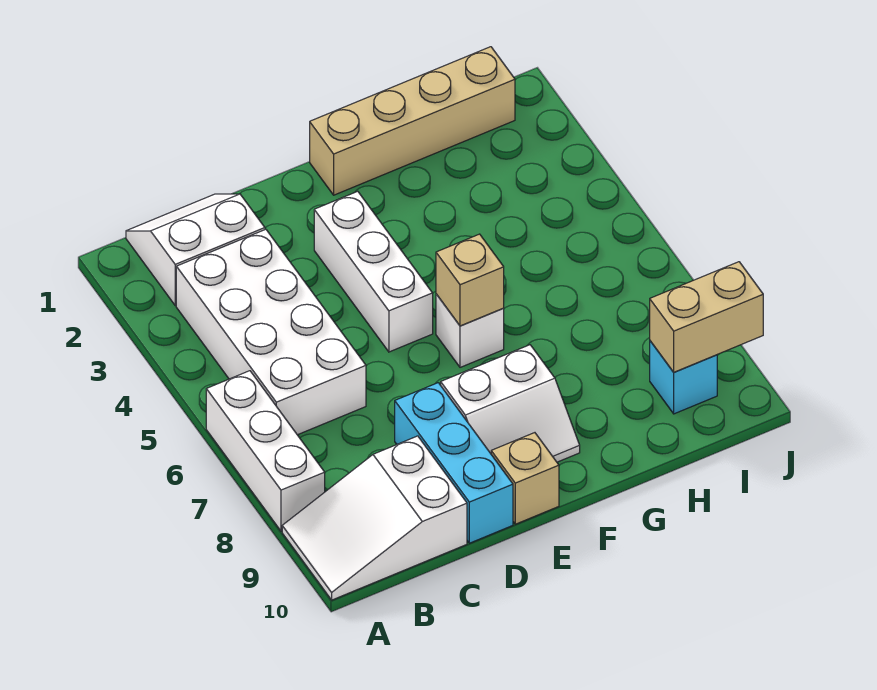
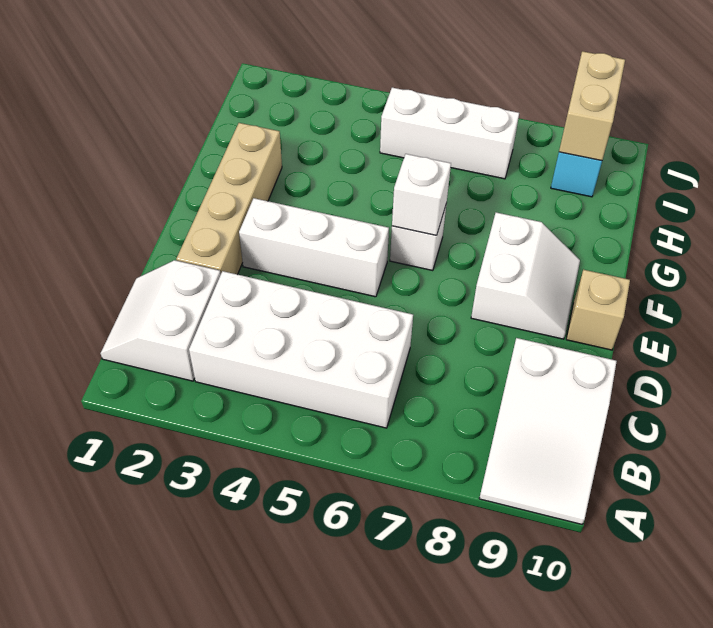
white 1x3 brick [206,371,325,531] -> white 1x3 brick moved to [380,88,519,179]
cyan 1x3 brick [395,383,513,543] -> none
tan 1x4 brick [310,47,515,195] -> tan 1x4 brick moved to [176,123,282,274]
tan 1x1 brick [436,234,504,326] -> white 1x1 brick [392,154,451,235]

